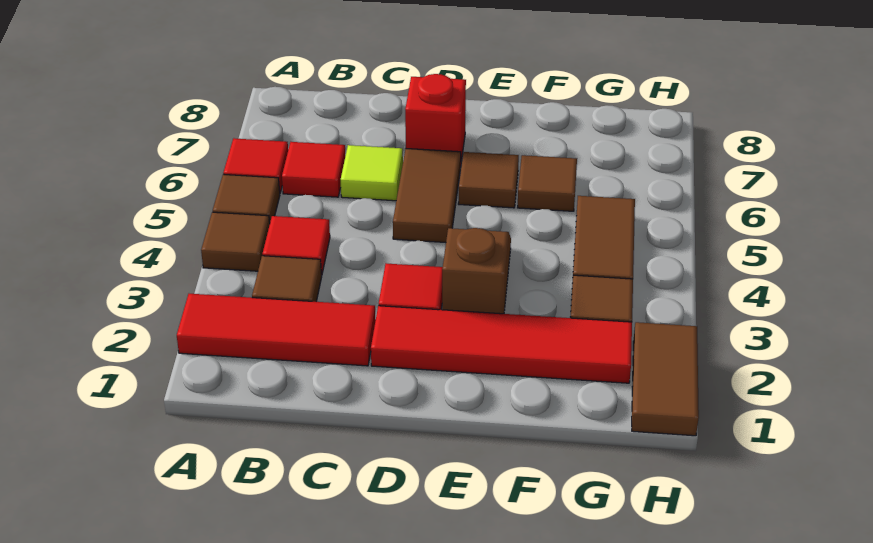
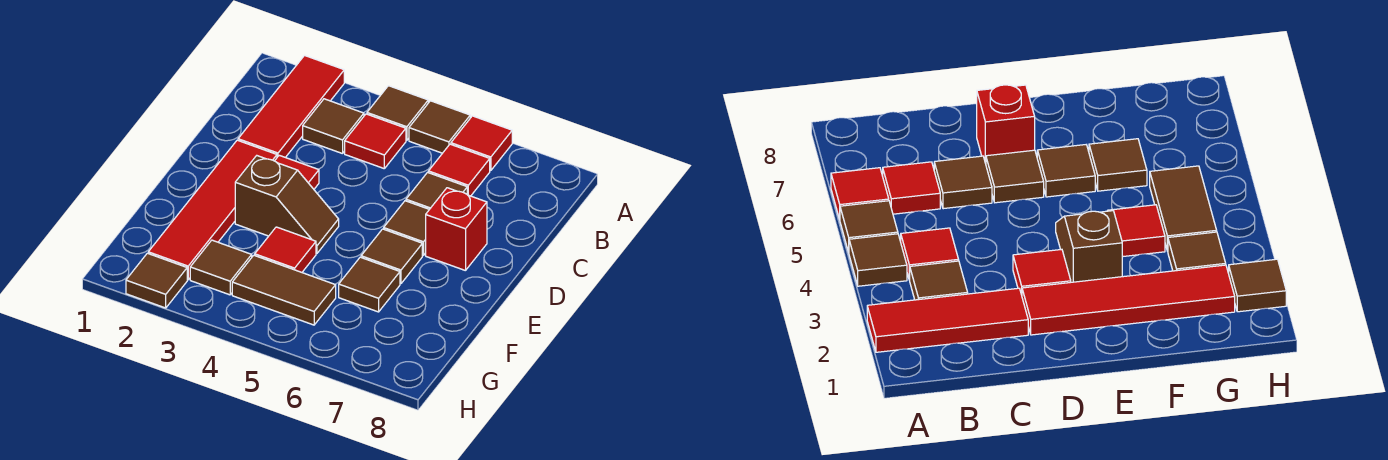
lime 1x1 tile [341,145,403,201] -> brown 1x1 tile [406,172,467,209]
brown 1x2 tile [393,148,461,243] -> brown 1x1 tile [384,201,429,255]
none -> red 1x1 tile [255,227,316,272]
brown 1x2 tile [632,322,699,436] -> brown 1x1 tile [126,253,187,308]

